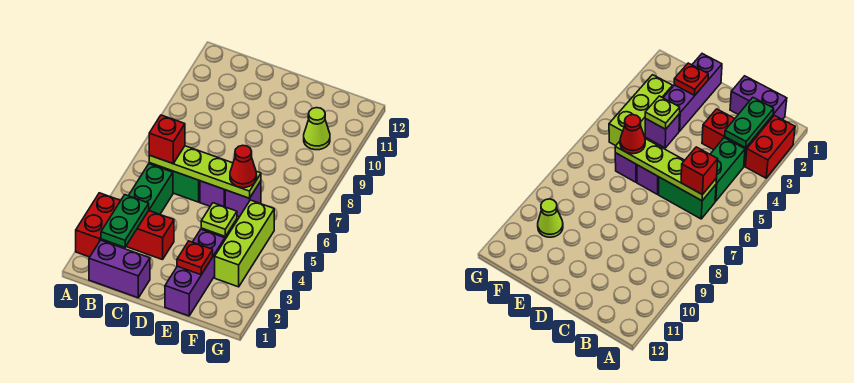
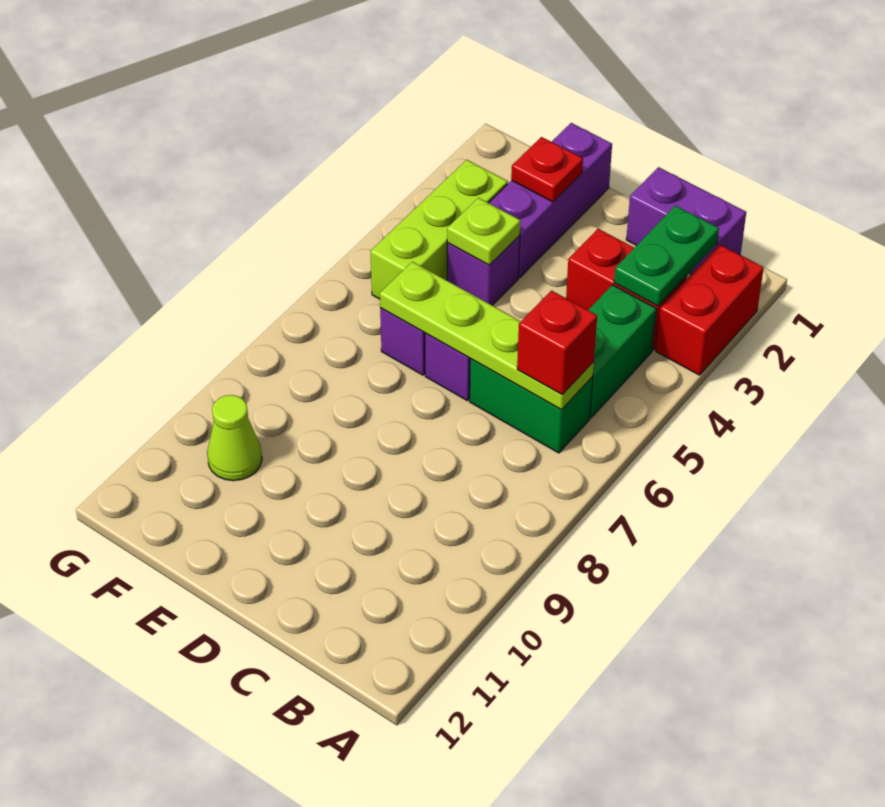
red 1x1 cone [230,145,257,188] -> none

